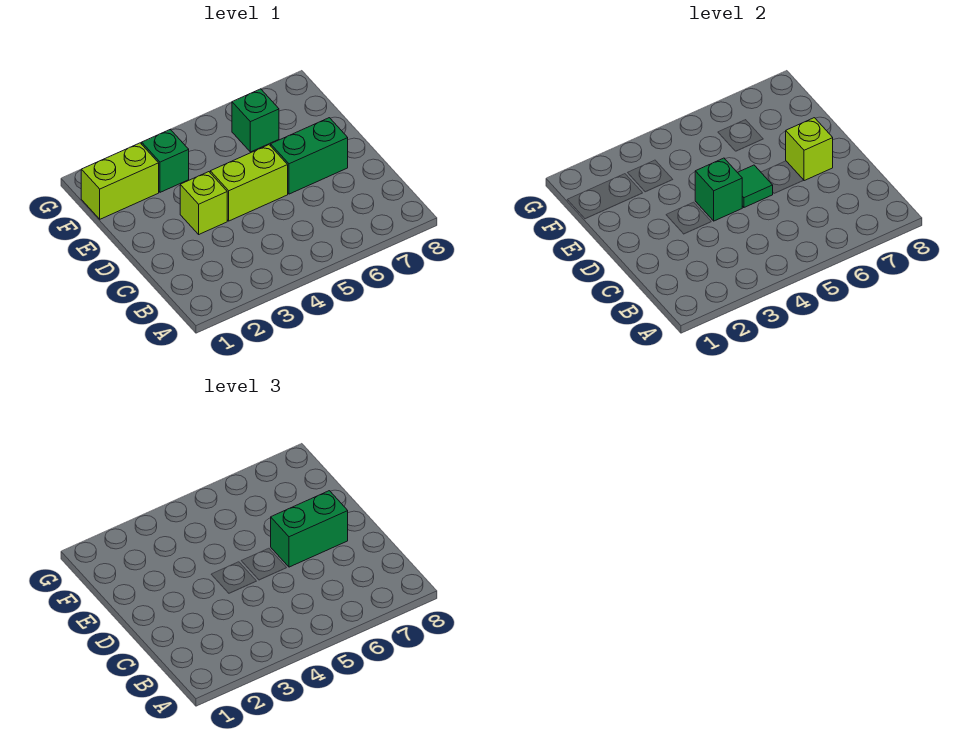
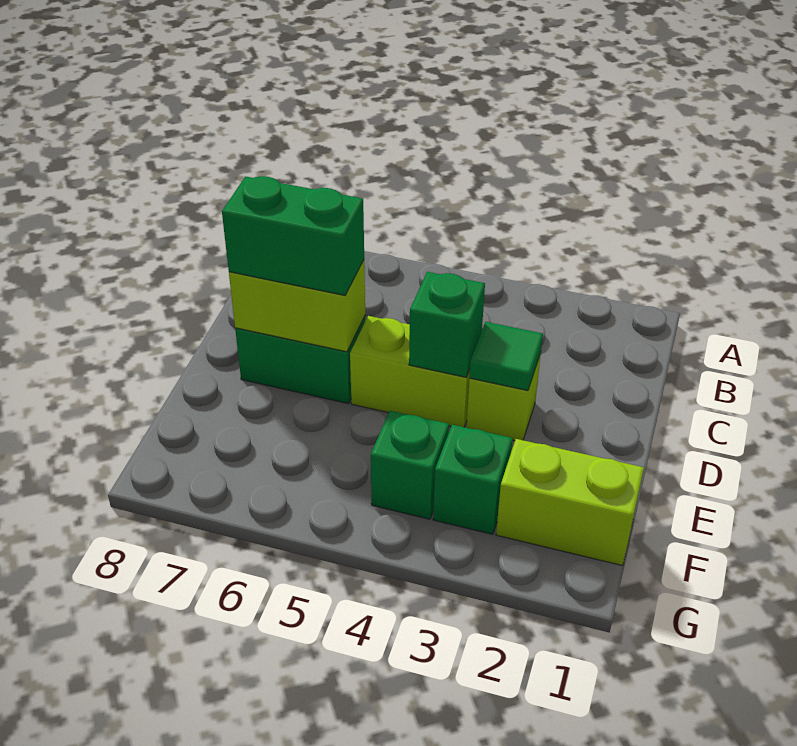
green 1x1 tile [737,165,773,207] -> green 1x1 tile moved to [469,322,543,391]
lime 1x1 brick [786,118,833,181] -> lime 1x2 brick [229,261,365,352]
green 1x1 brick [232,89,279,152] -> green 1x1 brick moved to [371,411,449,519]

